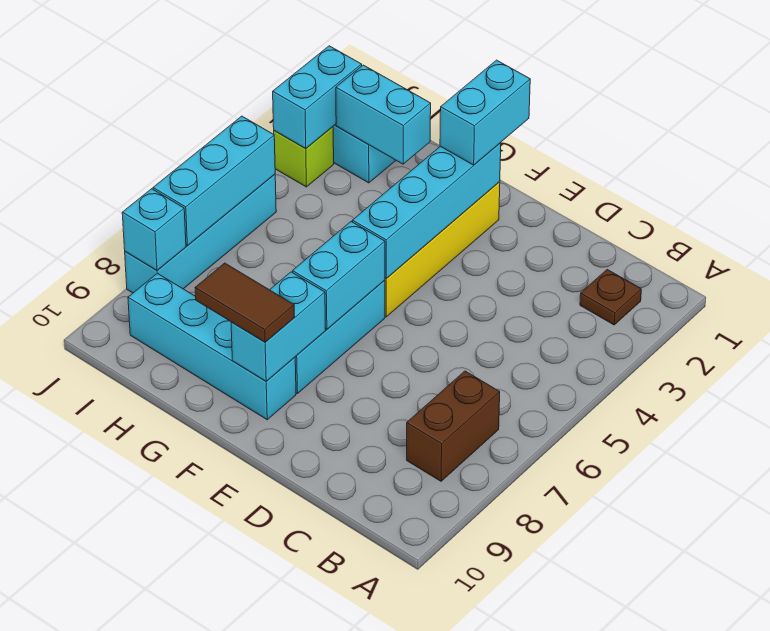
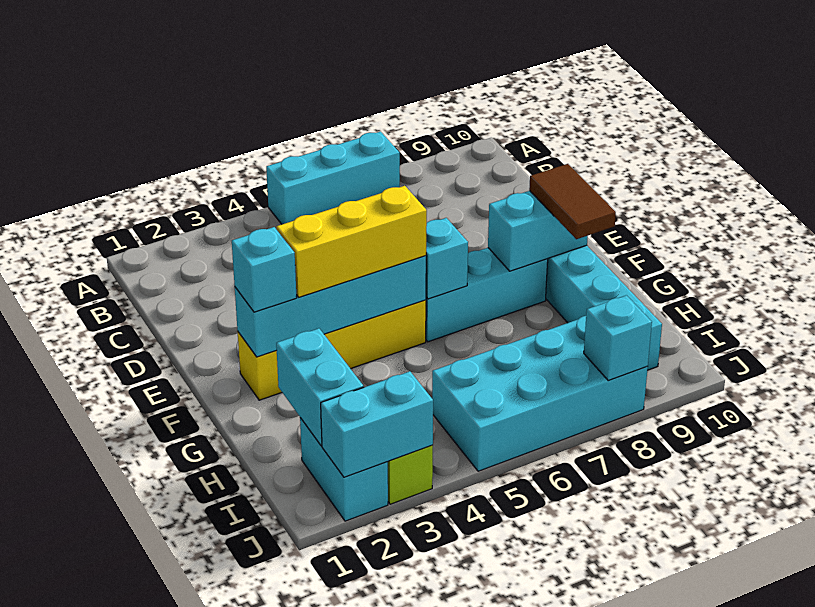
brown 1x1 plate [580,270,641,325] -> none
brown 1x2 brick [407,371,500,481] -> none
cyan 1x2 brick [440,60,530,165] -> cyan 1x1 brick [232,227,297,312]
none -> yellow 1x3 brick [277,186,427,297]
cyan 1x2 brick [293,222,385,329] -> cyan 1x1 brick [426,218,468,299]
cyan 1x4 brick [125,174,276,293] -> cyan 2x4 brick [432,316,648,471]
cyan 1x3 brick [153,116,275,245] -> cyan 1x3 brick moved to [266,132,400,224]

